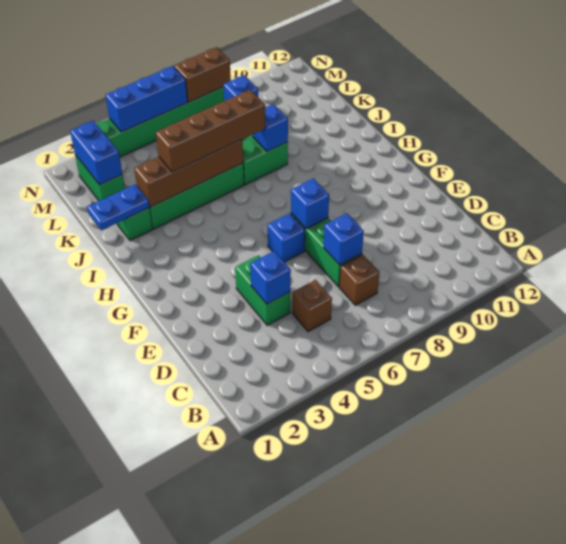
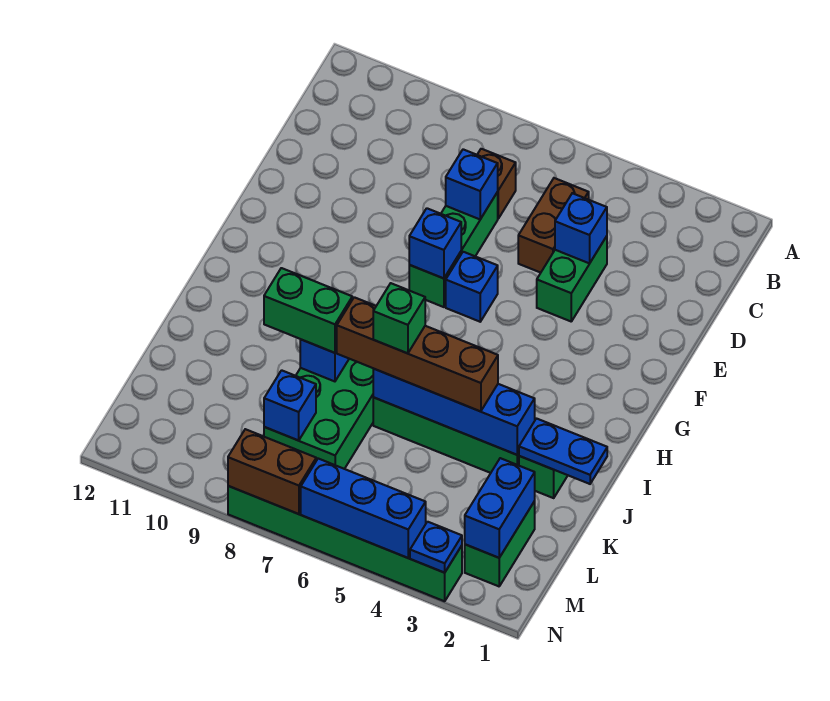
brown 1x1 brick [292,280,332,332] -> brown 1x2 brick [518,178,589,273]
brown 1x4 brick [134,140,243,207] -> blue 1x4 brick [373,369,535,455]
none -> green 1x1 brick [373,283,425,353]
none -> green 1x2 brick [264,268,352,353]
none -> blue 1x1 plate [410,522,462,573]

